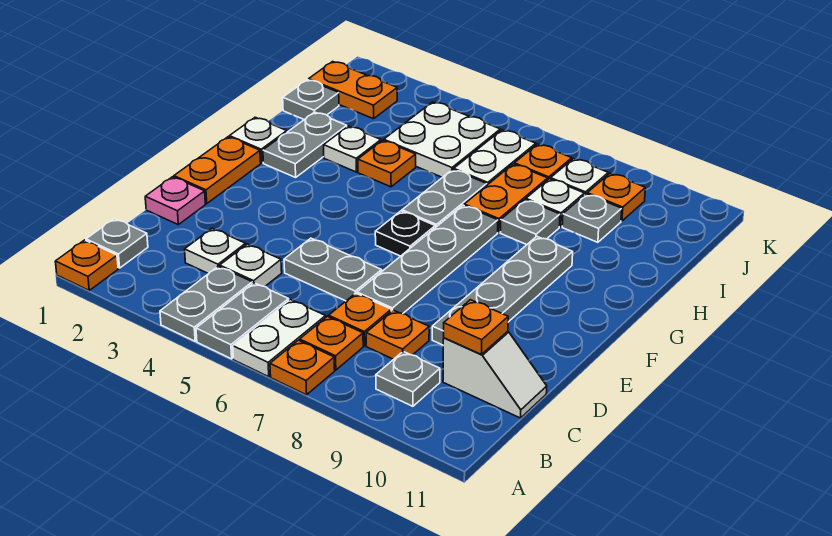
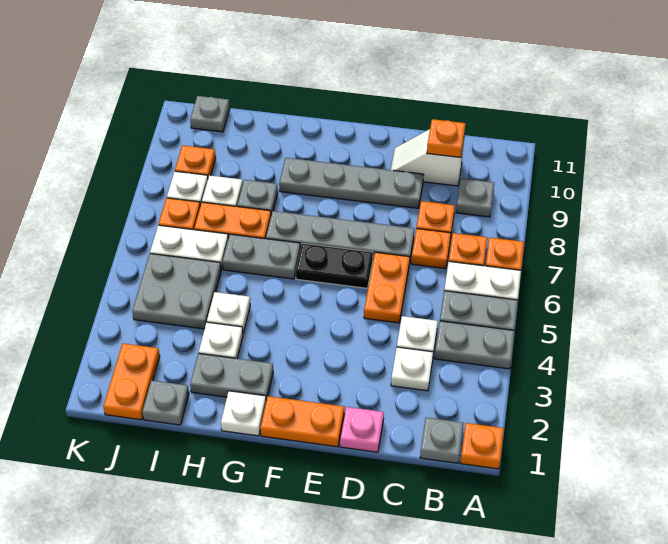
white 1x2 slope [443,331,547,418] -> white 1x2 slope turned to [391,129,464,186]
grey 1x2 plate [284,238,382,301] -> orange 1x2 plate [364,252,410,323]
black 1x1 plate [375,211,435,256] -> black 1x2 plate [296,243,373,288]
orange 1x1 plate [358,140,416,187] -> white 1x1 plate [207,292,250,333]
white 2x2 plate [384,102,500,177] -> grey 2x2 plate [132,254,221,329]
grey 1x1 plate [562,194,622,242] -> grey 1x1 plate moved to [190,96,230,132]

